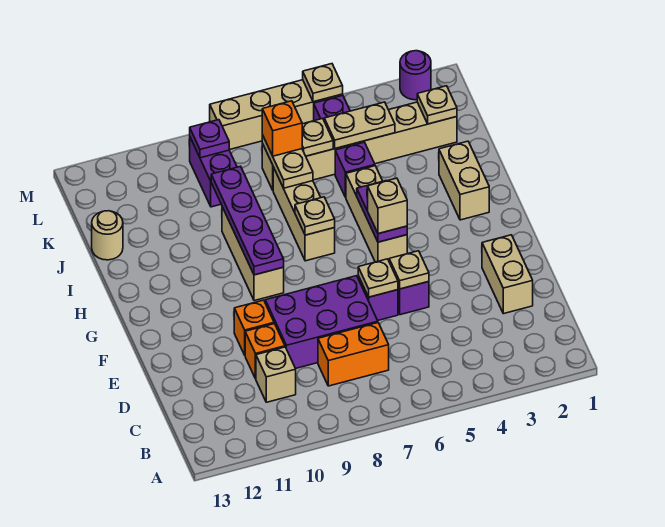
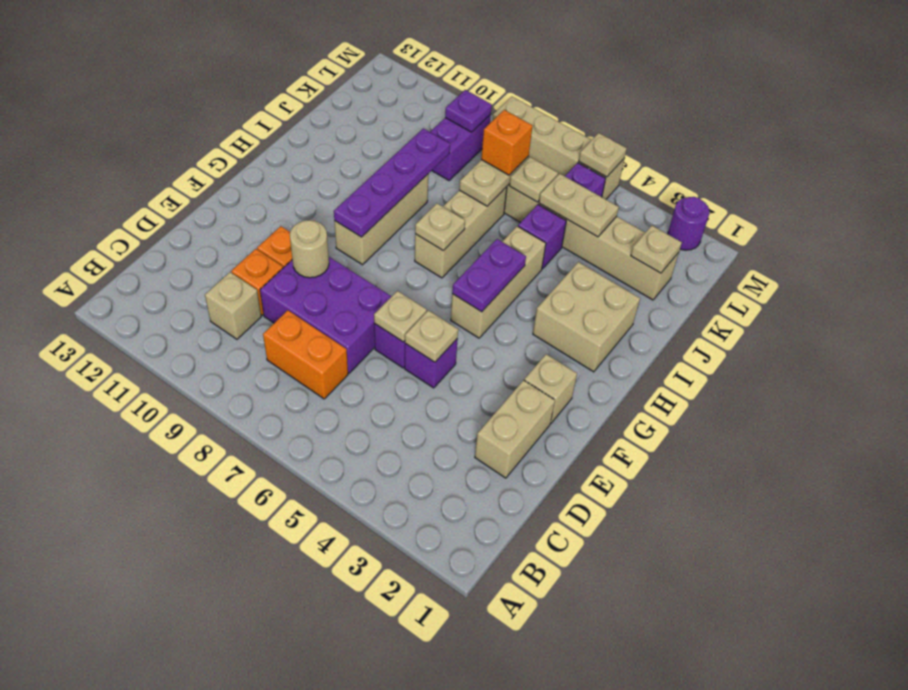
tan 1x1 brick [368,178,407,234] -> tan 1x1 brick moved to [524,354,577,423]
tan 1x2 brick [439,141,489,220] -> tan 2x2 brick [533,262,640,372]
tan 1x1 round brick [92,211,123,260] -> tan 1x1 round brick moved to [290,220,329,278]

